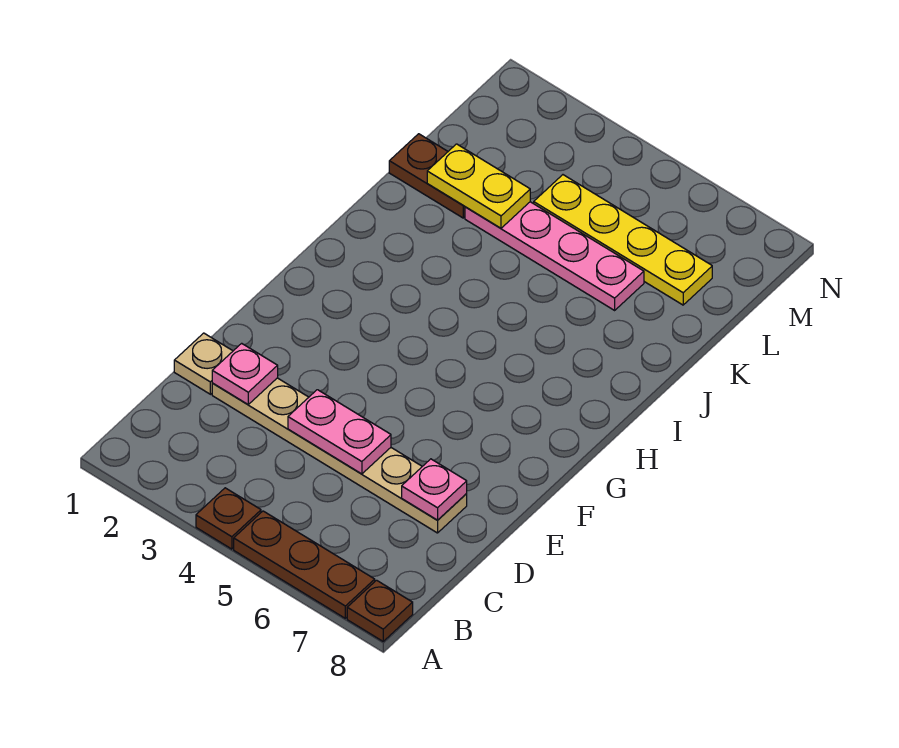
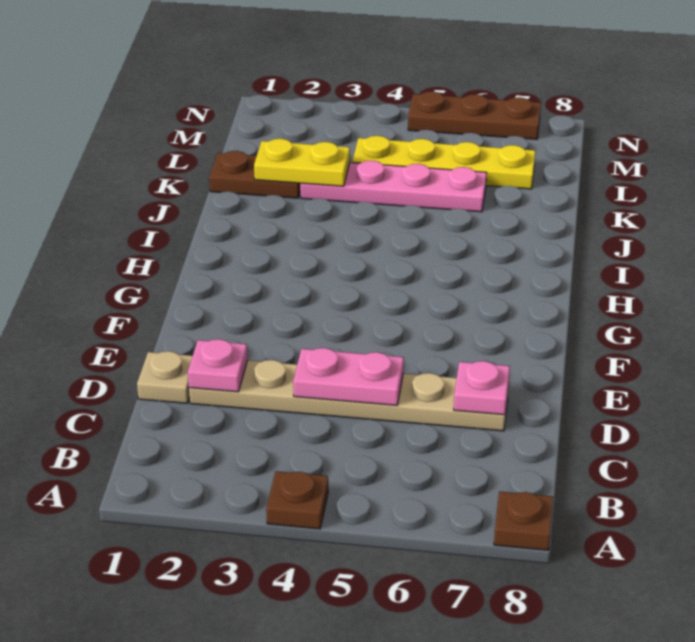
brown 1x3 plate [234,511,375,618] -> brown 1x3 plate moved to [408,91,541,139]

